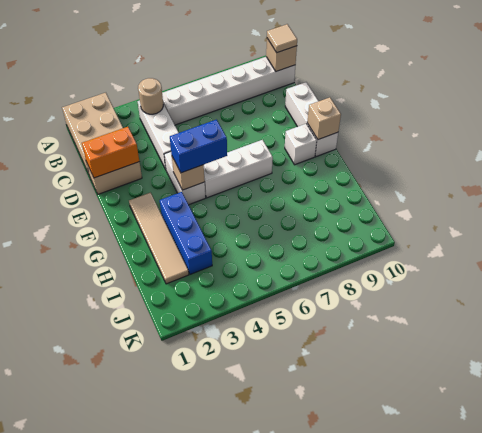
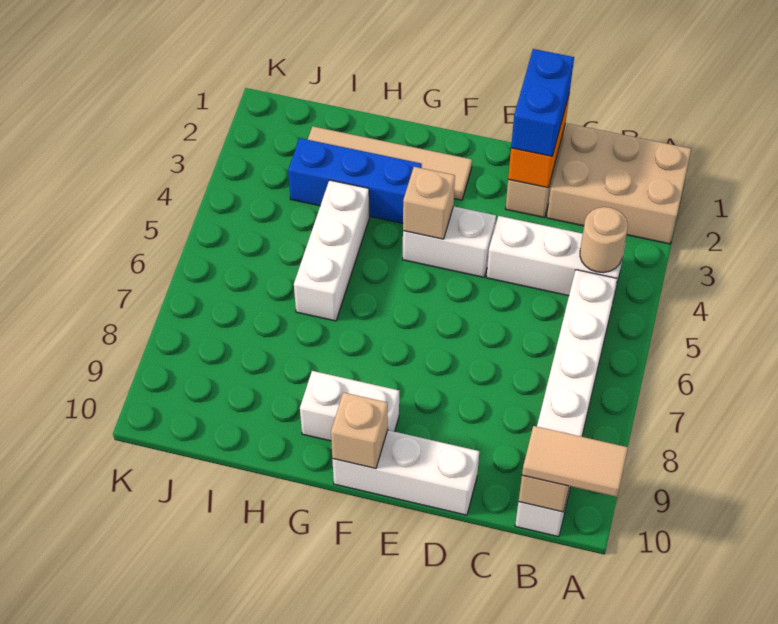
tan 1x1 tile [267,24,297,53] -> tan 1x2 tile [522,426,628,497]
blue 1x2 brick [170,120,227,173] -> blue 1x2 brick moved to [511,49,574,156]
white 1x3 brick [204,140,273,198] -> white 1x3 brick moved to [294,180,369,321]
white 1x1 brick [285,124,317,165] -> white 1x2 brick [300,371,399,441]

